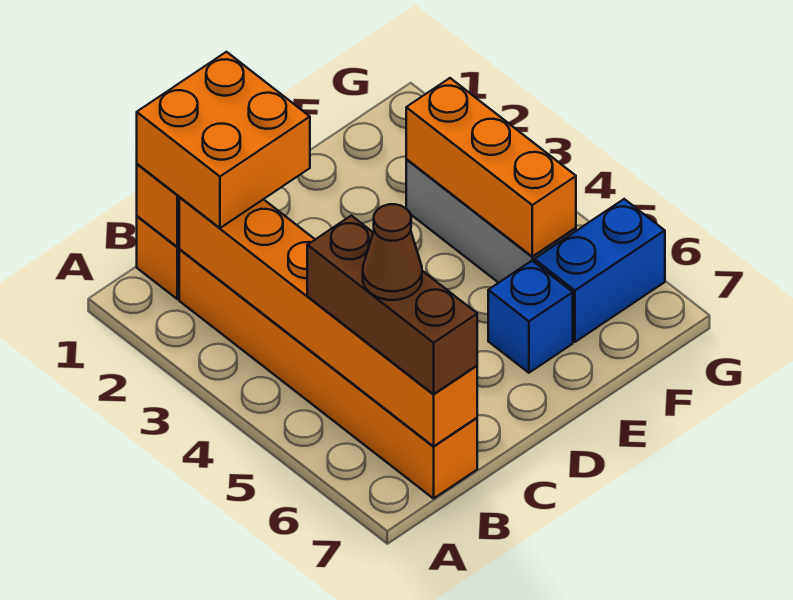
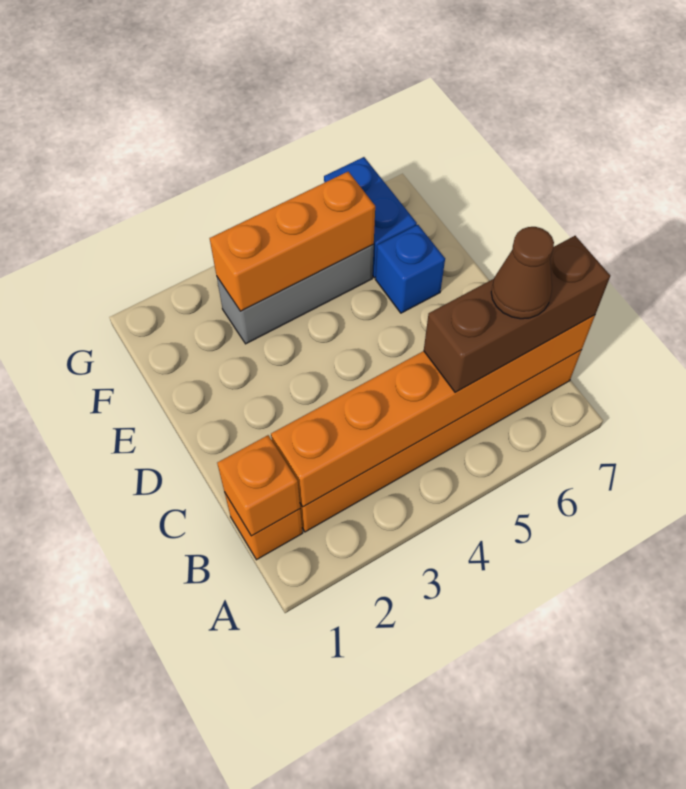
orange 2x2 brick [137,52,310,228] -> none

